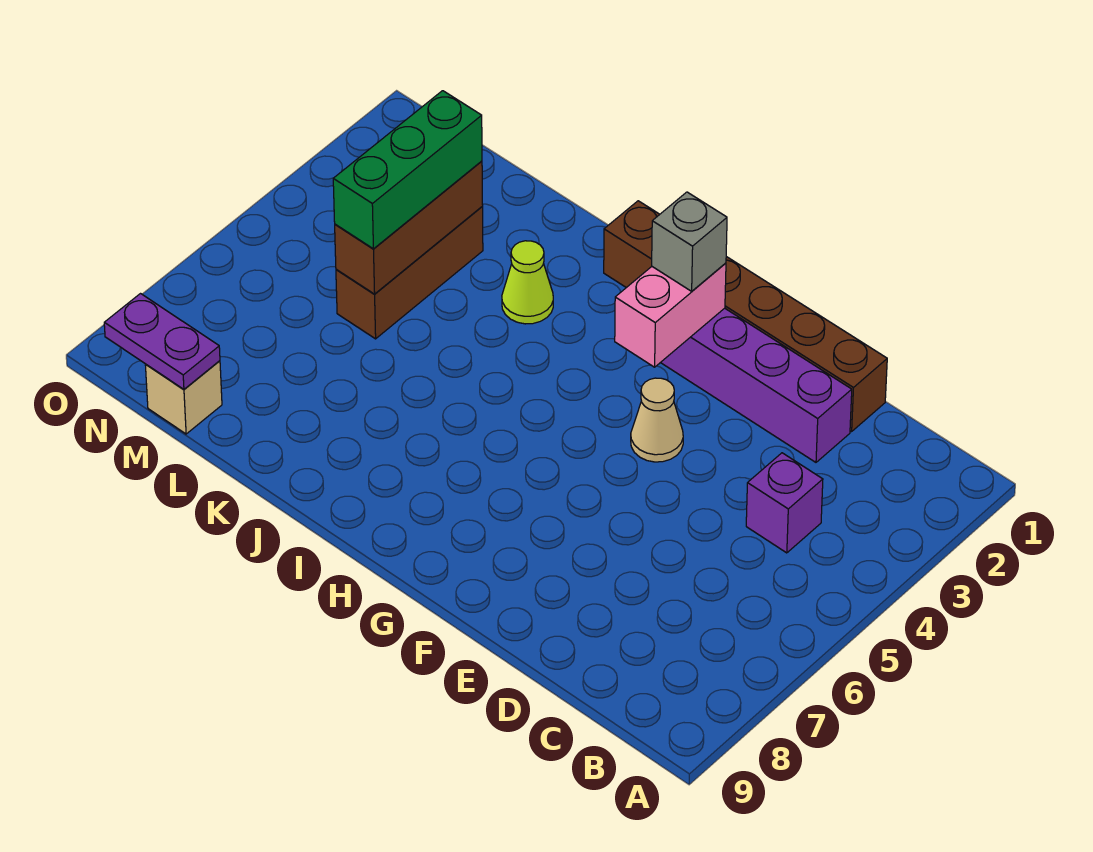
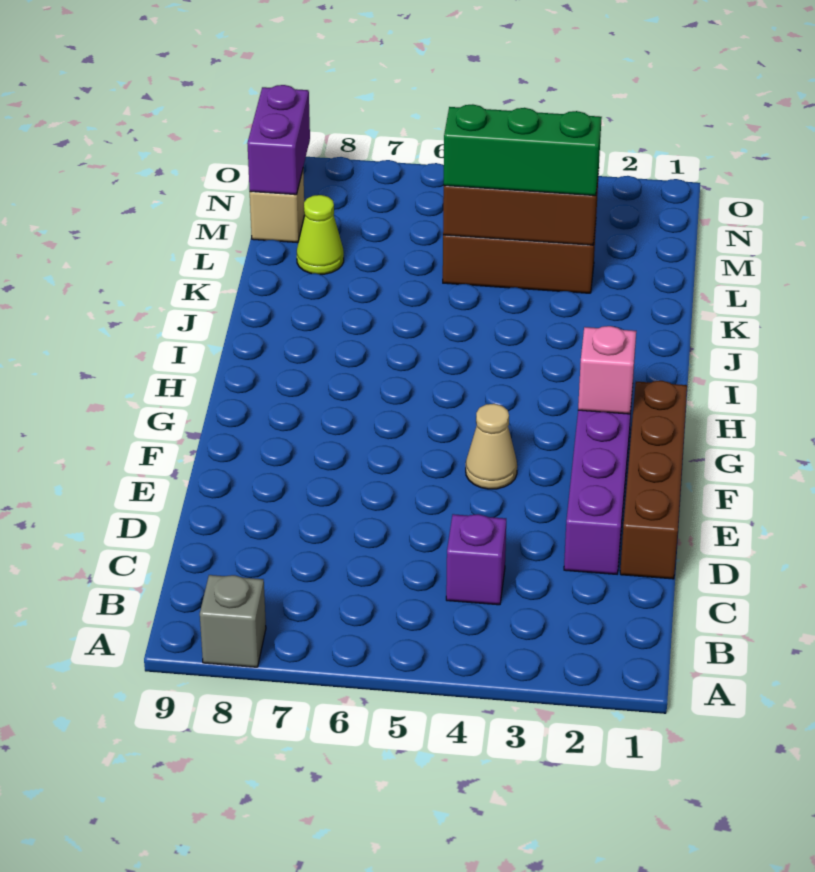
brown 1x6 brick [604,201,887,432] -> brown 1x4 brick [620,381,687,579]
pink 1x2 brick [615,263,726,367] -> pink 1x1 brick [578,326,636,414]
grey 1x1 brick [652,192,727,291] -> grey 1x1 brick moved to [200,575,266,667]
lime 1x1 cone [502,241,553,324] -> lime 1x1 cone moved to [297,195,344,274]
purple 1x2 plate [104,294,220,389] -> purple 1x2 brick [247,85,310,195]

